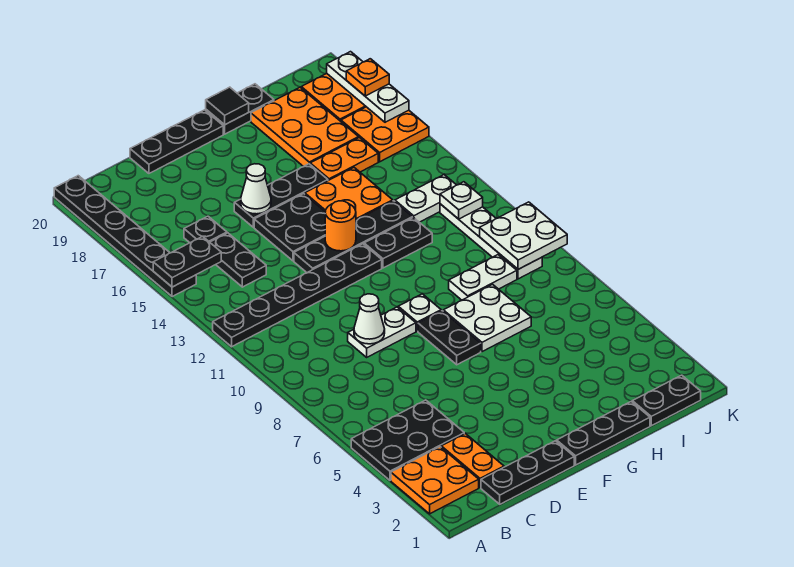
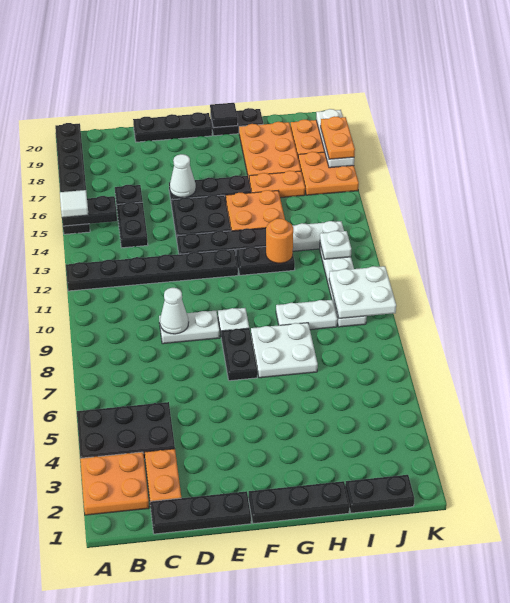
none -> white 1x1 tile [60,190,89,218]
orange 1x1 round brick [325,201,356,251] -> orange 1x1 round brick moved to [266,219,293,263]
orange 1x1 plate [346,59,389,96] -> orange 1x2 plate [321,116,355,159]

